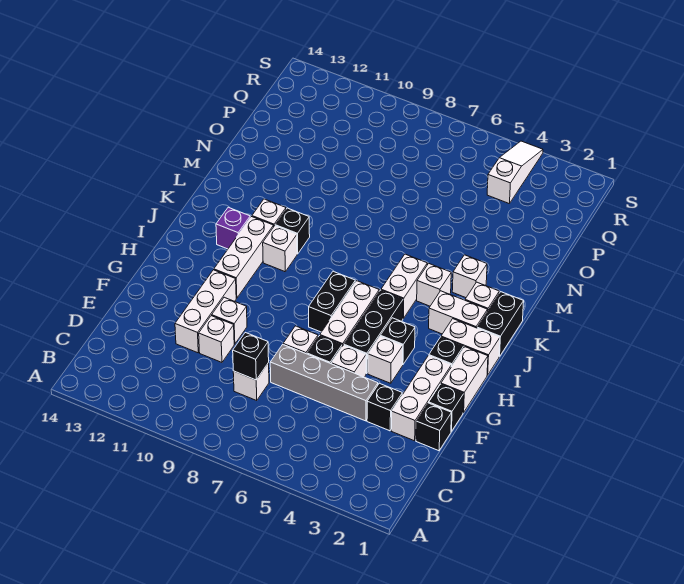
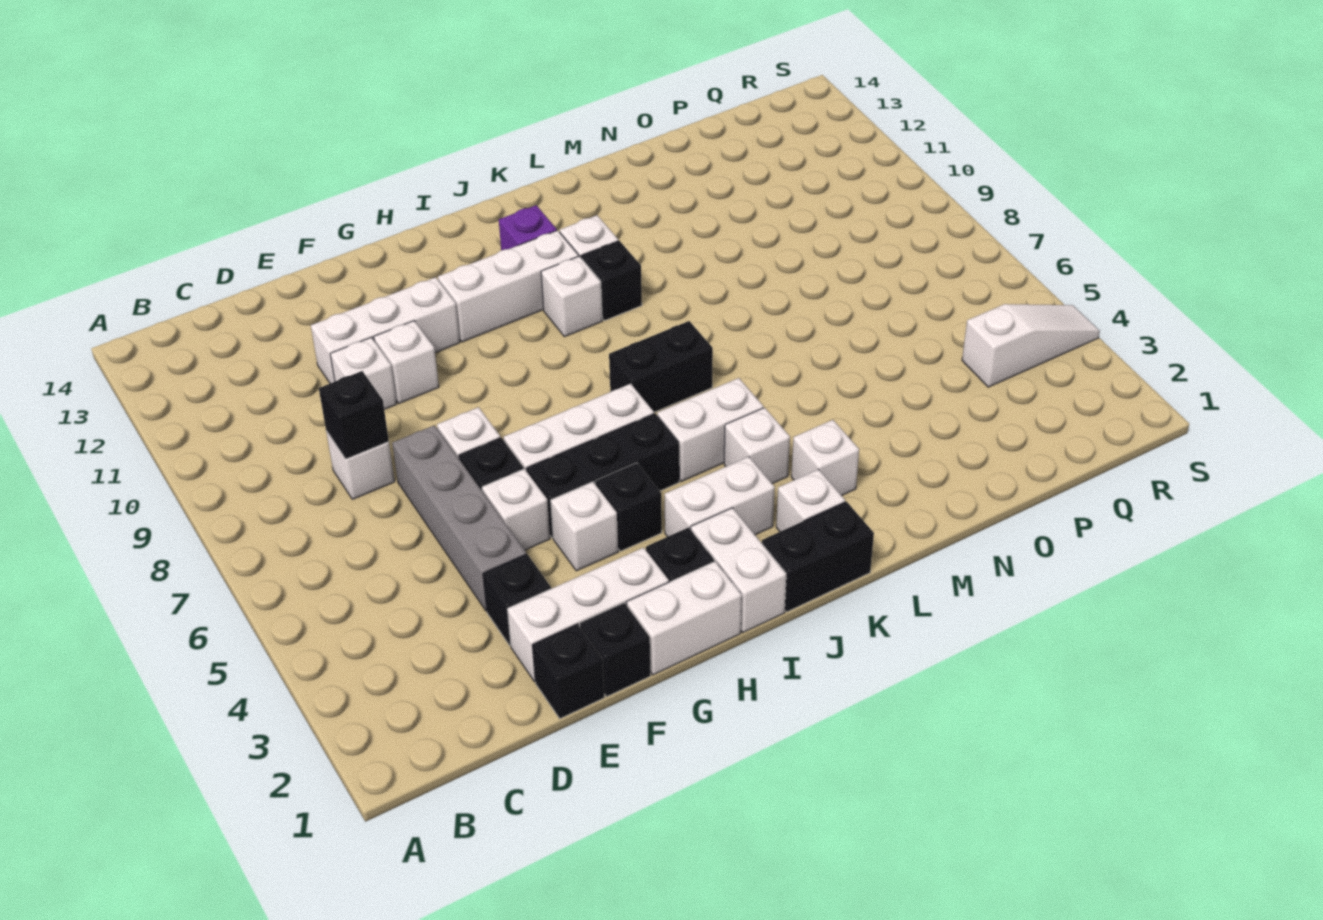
black 1x2 brick [309,271,355,332] -> black 1x2 brick moved to [609,321,713,412]
white 1x2 brick [429,291,488,334] -> white 1x2 brick turned to [665,457,775,537]

